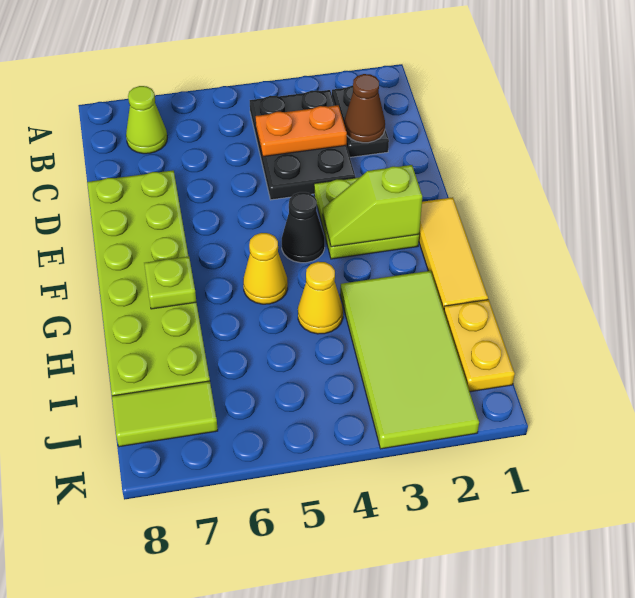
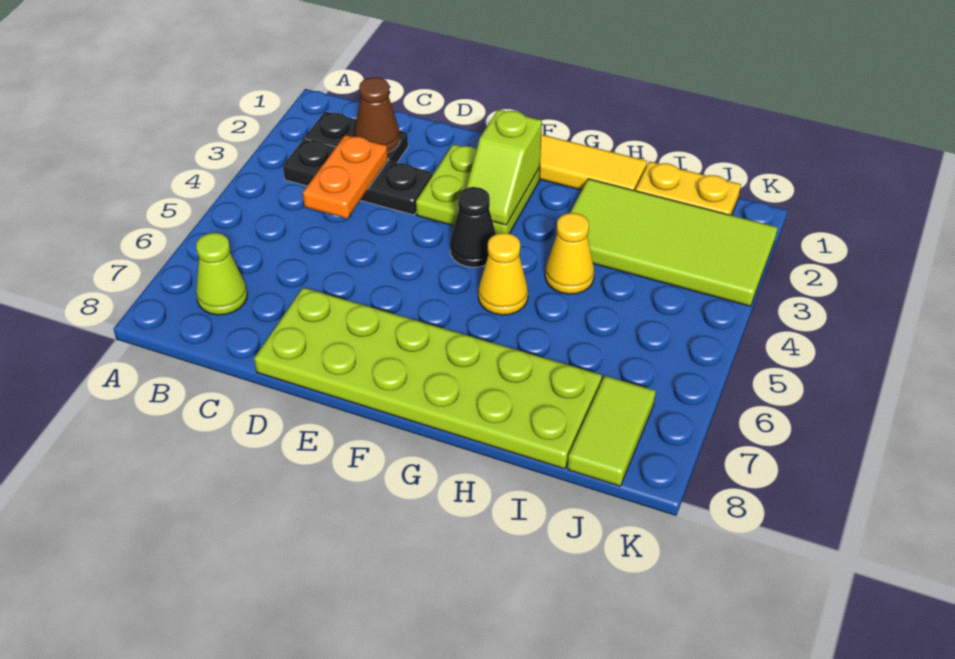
black 2x3 plate [250,90,355,200] -> black 1x3 plate [283,139,432,215]
lime 1x1 plate [144,256,196,309] -> none

